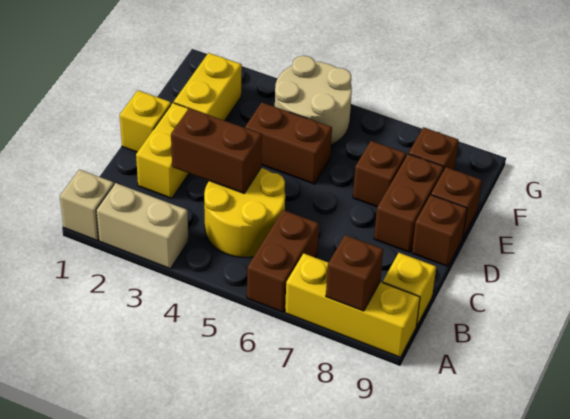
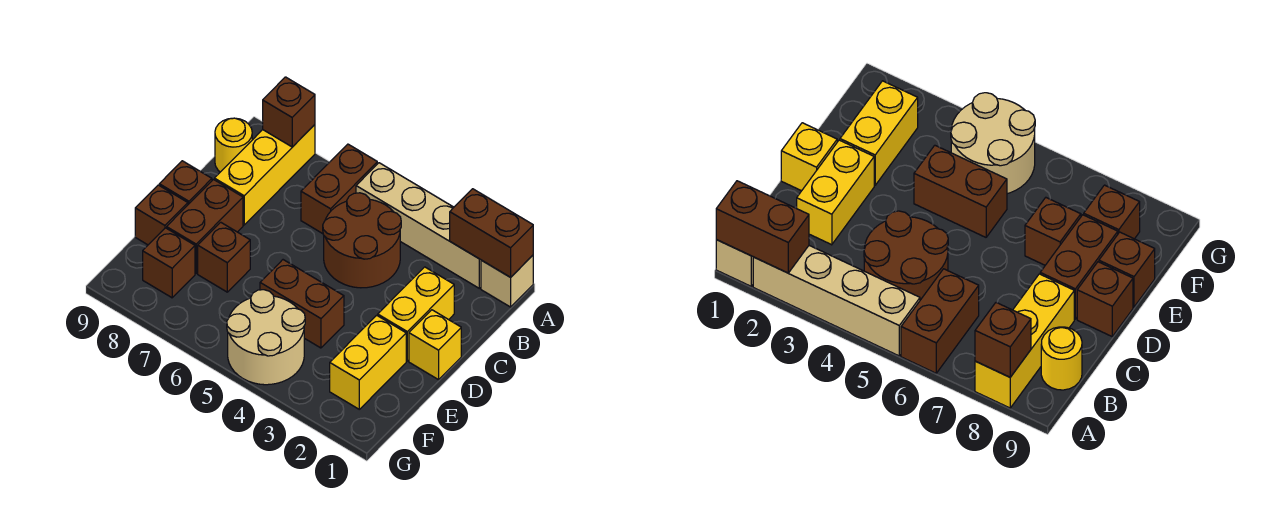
tan 1x2 brick [96,183,189,269] -> tan 1x4 brick [356,163,481,288]
yellow 1x3 brick [285,253,420,357] -> yellow 1x3 brick turned to [215,125,315,225]
yellow 2x2 round brick [204,168,285,258] -> brown 2x2 round brick [323,193,401,288]
yellow 1x1 brick [383,253,436,326] -> yellow 1x1 round brick [215,118,252,172]
brown 1x2 brick [171,108,262,193] -> brown 1x2 brick moved to [450,189,533,277]

